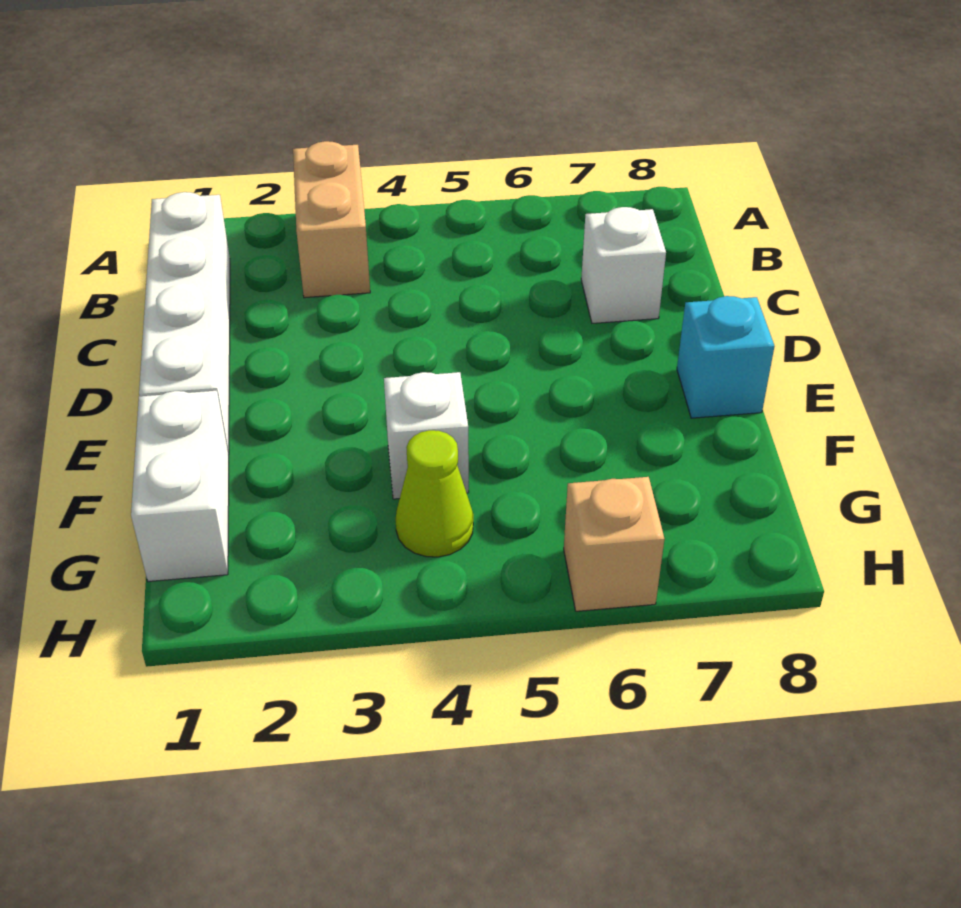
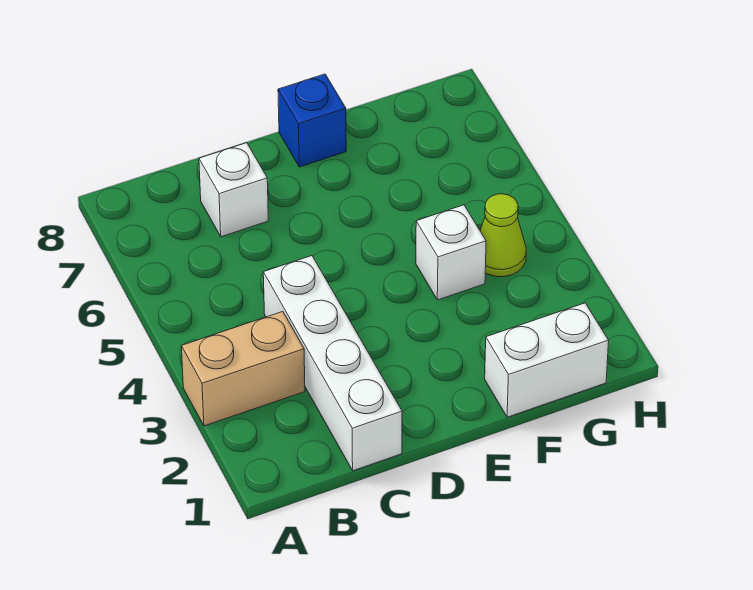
white 1x4 brick [139,192,230,455] -> white 1x4 brick turned to [263,256,402,471]
cyan 1x1 brick [677,296,775,418] -> blue 1x1 brick [278,74,346,167]
tan 1x1 brick [564,477,664,611] -> none

